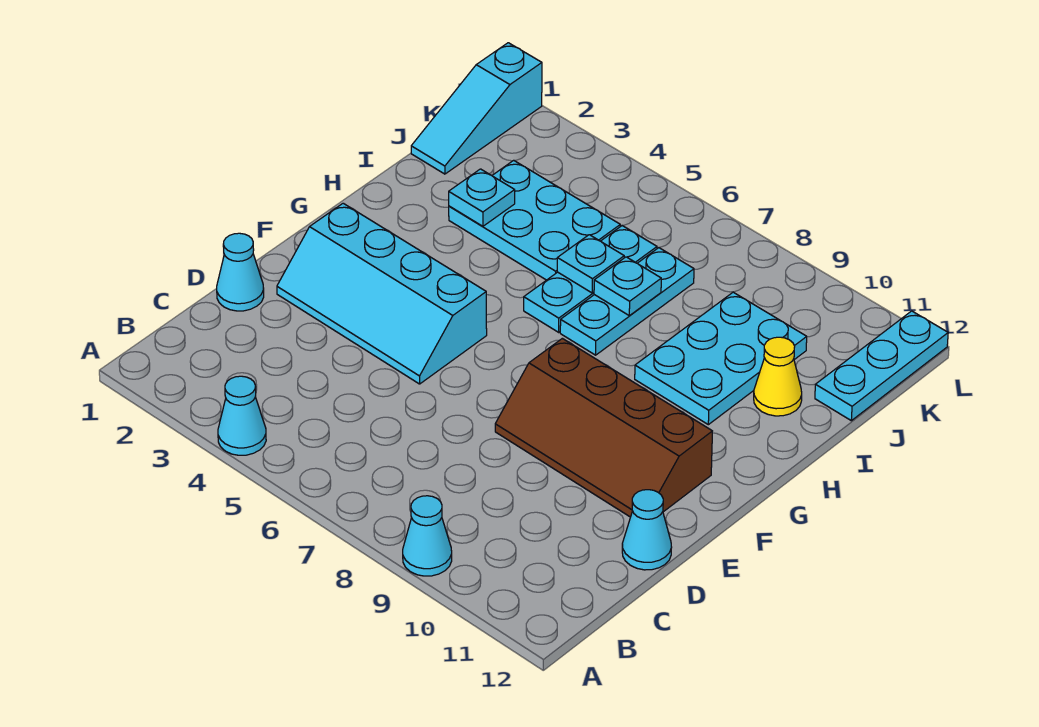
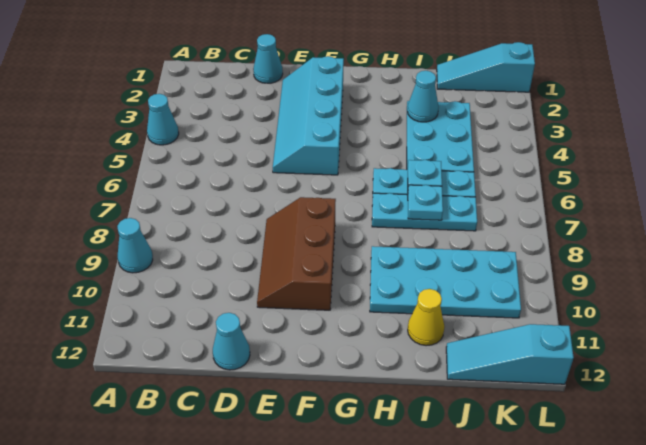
brown 2x4 slope [495,338,712,517] -> brown 2x3 slope [257,197,336,310]
cyan 2x3 plate [635,292,807,425] -> cyan 2x4 plate [370,246,521,318]
cyan 1x1 plate [449,169,515,226] -> cyan 1x1 cone [407,71,439,122]
cyan 1x3 plate [815,311,948,421] -> cyan 1x3 slope [446,324,574,384]

